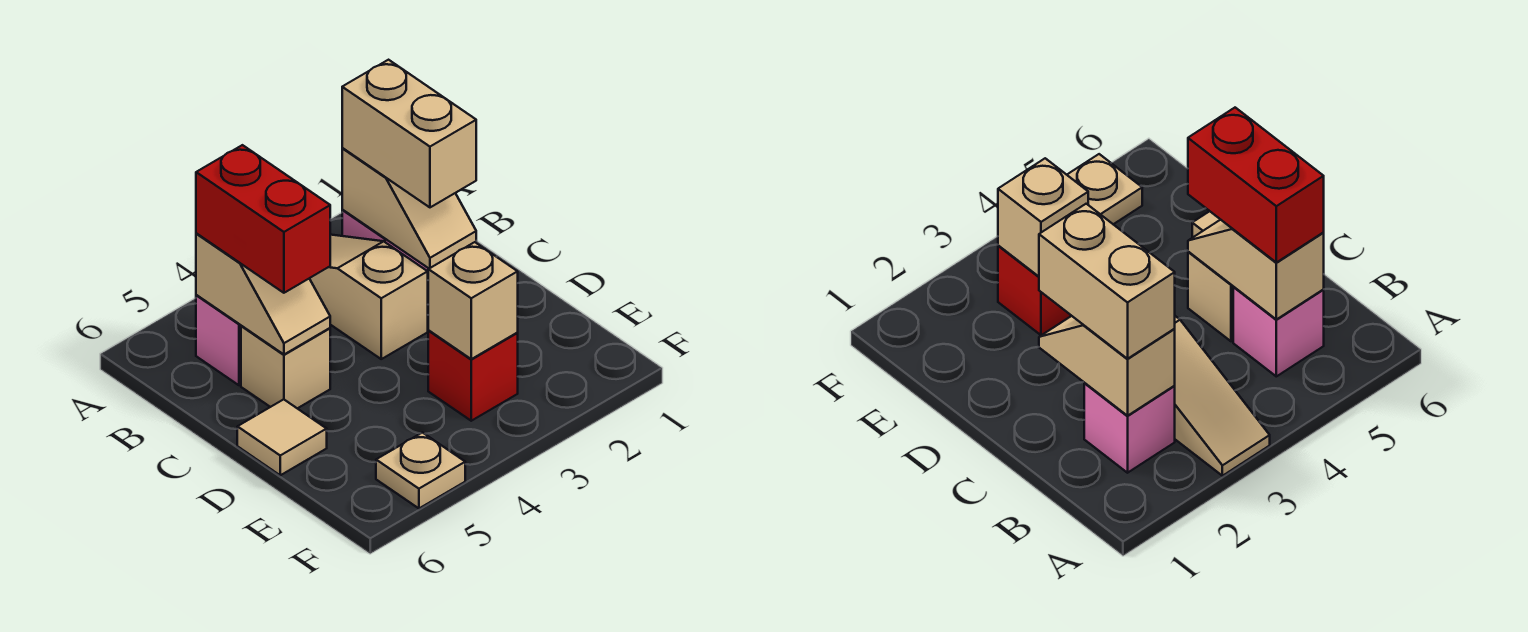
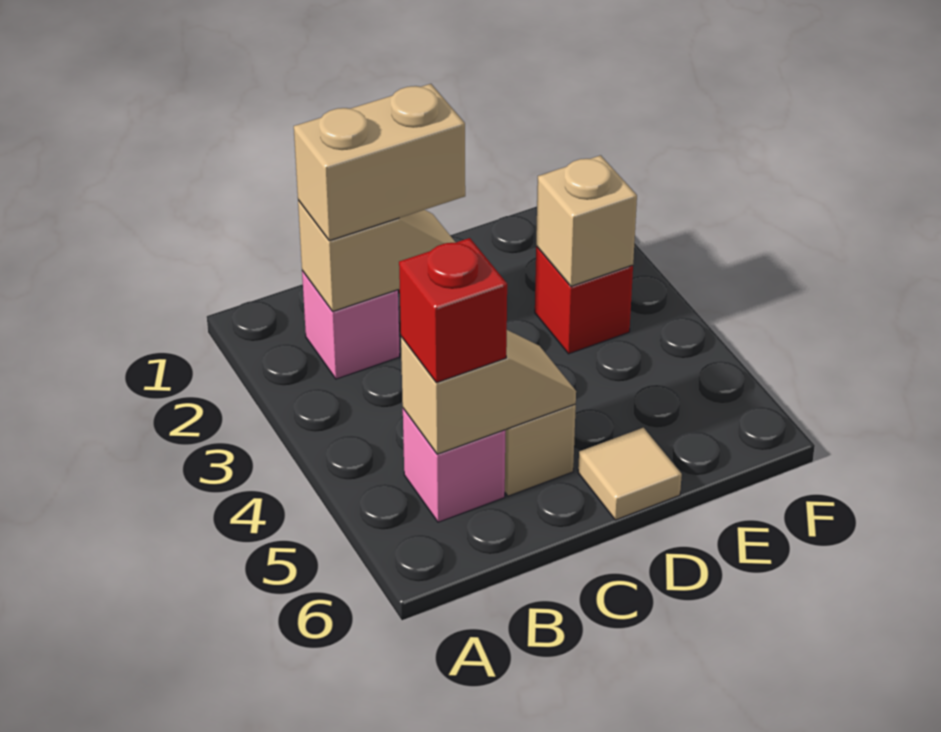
tan 1x3 slope [309,235,428,359] -> none
red 1x2 brick [196,145,330,293] -> red 1x1 brick [399,238,507,383]
tan 1x1 plate [376,433,465,508] -> none

